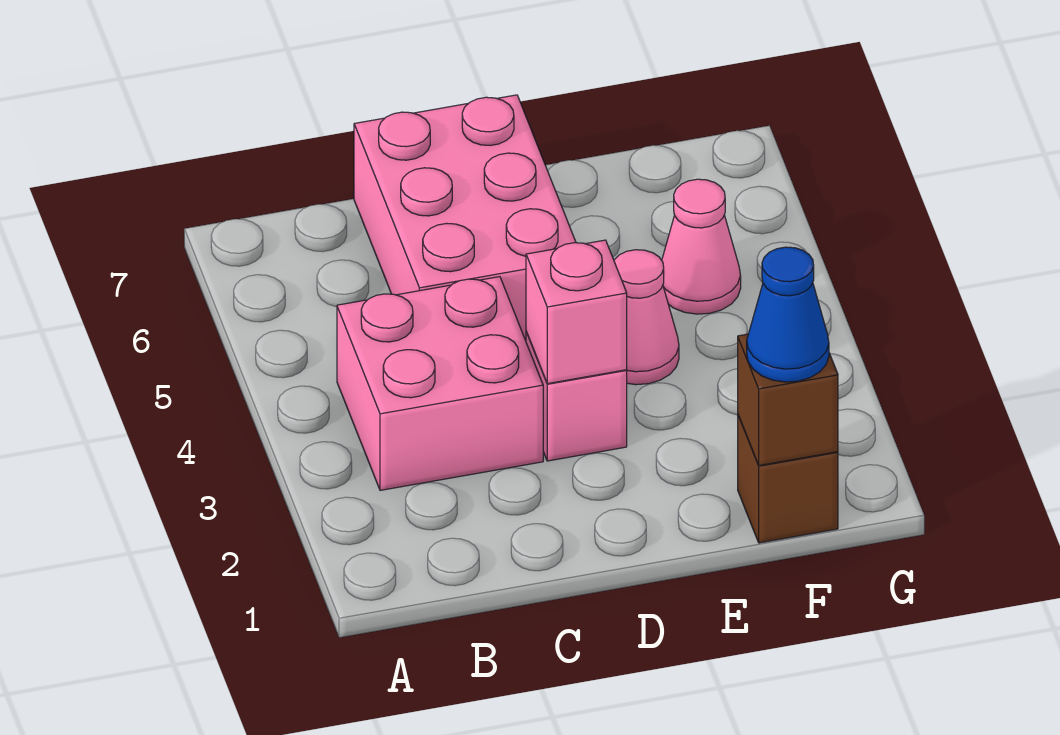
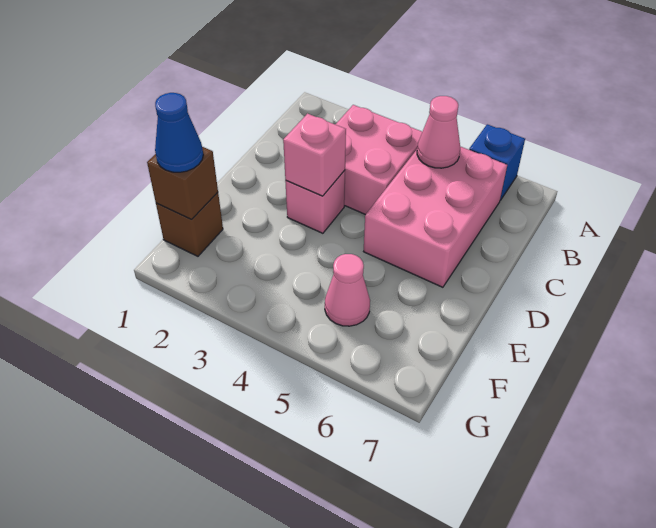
none -> blue 1x1 brick [469,124,525,200]
pink 2x3 brick [354,95,576,341] -> pink 2x3 brick turned to [364,147,507,287]
pink 1x1 cone [614,250,679,385] -> pink 1x1 cone moved to [417,96,460,168]

